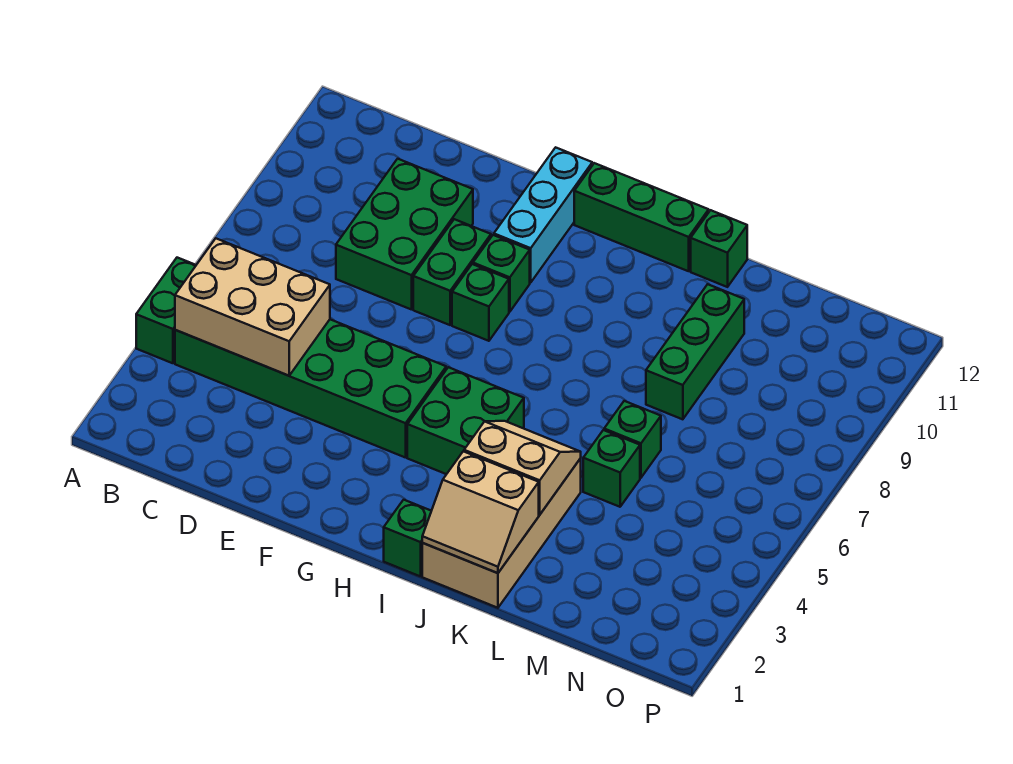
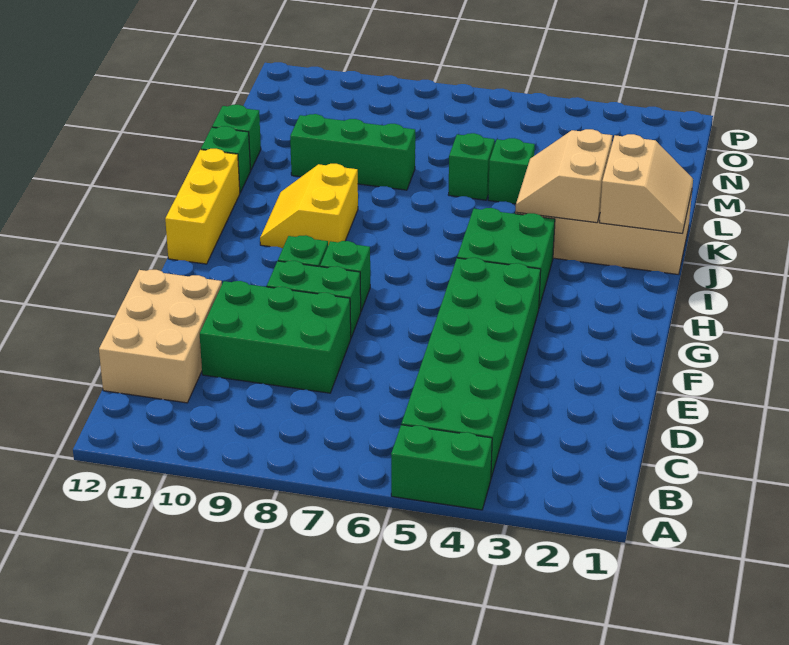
tan 2x3 brick [175,239,330,376] -> tan 2x3 brick moved to [99,270,222,403]
cyan 1x3 brick [494,147,592,283] -> none
green 1x3 brick [574,163,709,271] -> yellow 1x3 brick [165,149,240,264]
green 1x1 brick [384,500,431,576] -> green 1x1 brick moved to [212,105,261,170]
none -> yellow 2x2 slope [260,164,358,248]

